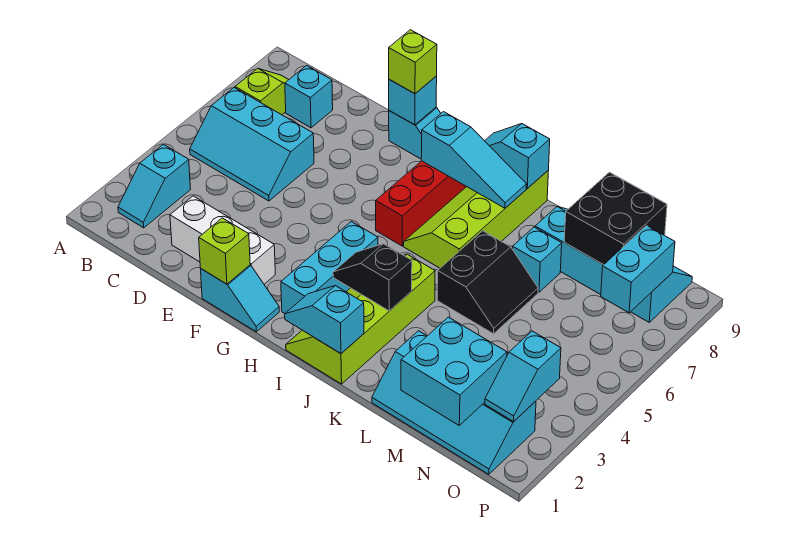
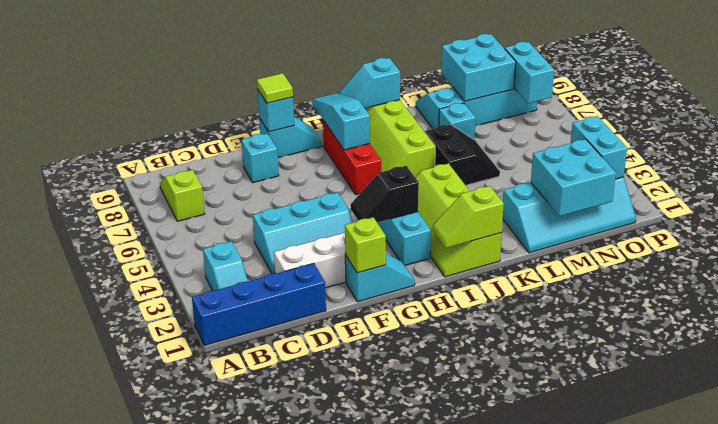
none -> blue 1x4 brick [192,263,326,345]
cyan 2x3 slope [190,88,314,201] -> cyan 2x3 slope moved to [253,192,353,274]
cyan 1x1 brick [285,66,333,128] -> cyan 1x1 brick moved to [242,133,279,183]
lime 1x1 brick [389,30,437,94] -> lime 1x1 tile [257,73,293,103]
cyan 1x3 slope [421,112,527,208] -> cyan 1x3 slope turned to [312,93,370,150]
cyan 1x2 slope [285,286,364,354] -> lime 1x2 slope [433,186,504,248]
black 1x2 slope [333,244,412,311] -> black 1x2 slope moved to [351,166,419,222]
black 2x2 brick [564,172,667,265] -> cyan 2x2 brick [441,34,516,101]
cyan 1x2 slope [485,331,561,421] -> cyan 1x2 brick [571,116,627,179]

